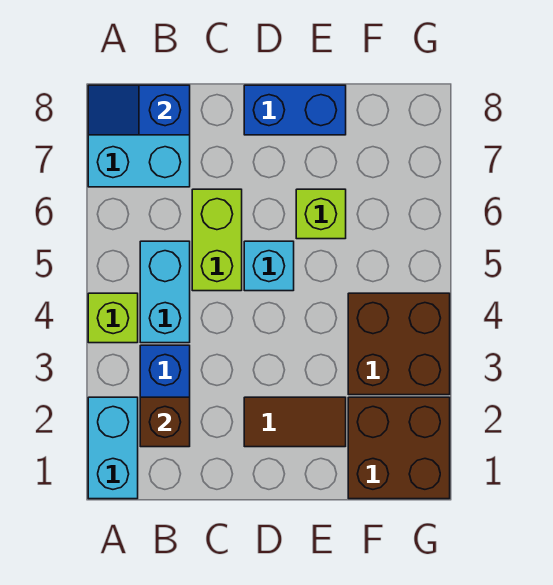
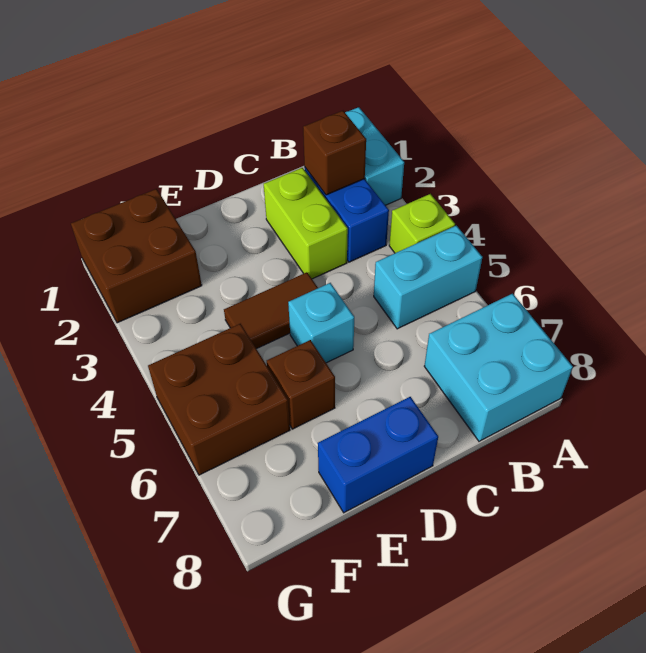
blue 1x2 slope [88,85,190,135] -> none
cyan 1x2 brick [140,241,190,343] -> cyan 1x2 brick turned to [374,226,482,329]
lime 1x2 brick [192,189,242,291] -> lime 1x2 brick moved to [264,168,348,279]
brown 1x2 tile [244,397,346,447] -> brown 1x2 tile moved to [224,272,318,349]
lime 1x1 brick [296,189,346,239] -> brown 1x1 brick [267,340,335,429]
brown 2x2 brick [348,293,450,395] -> brown 2x2 brick moved to [148,324,290,475]

